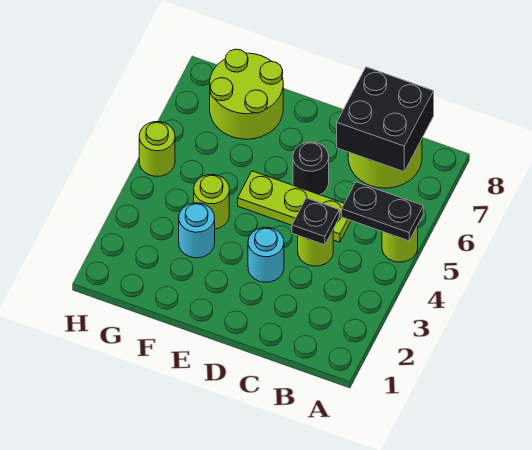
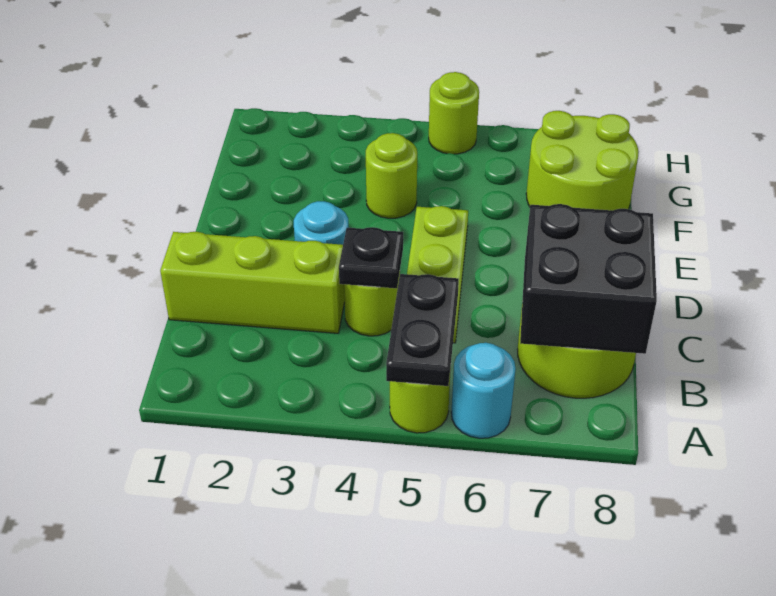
none -> lime 1x3 brick [160,232,345,333]
black 1x1 round brick [293,142,329,195] -> none
cyan 1x1 round brick [179,203,215,258] -> cyan 1x1 round brick moved to [451,343,516,438]

